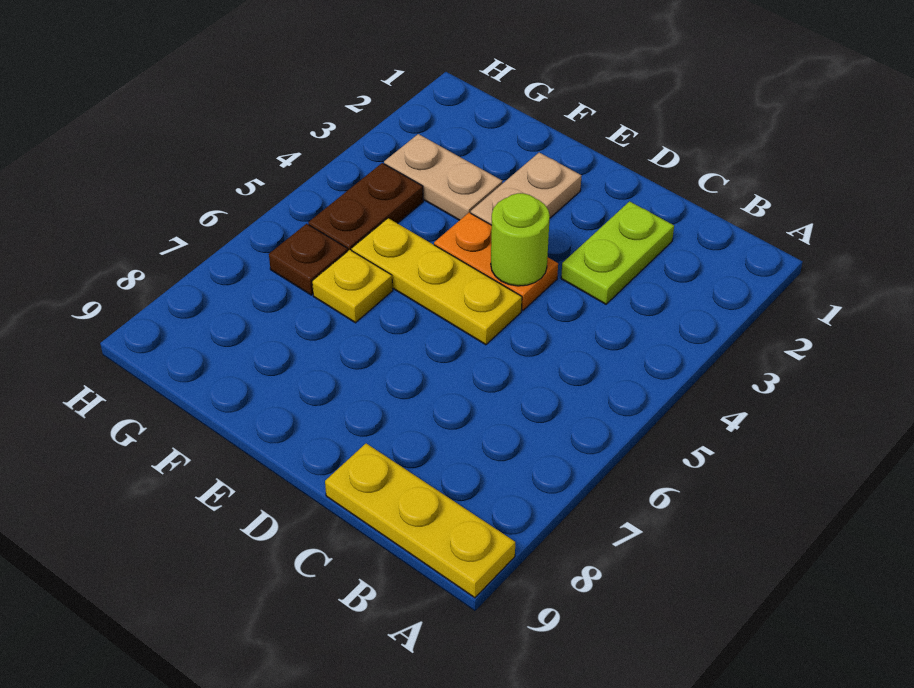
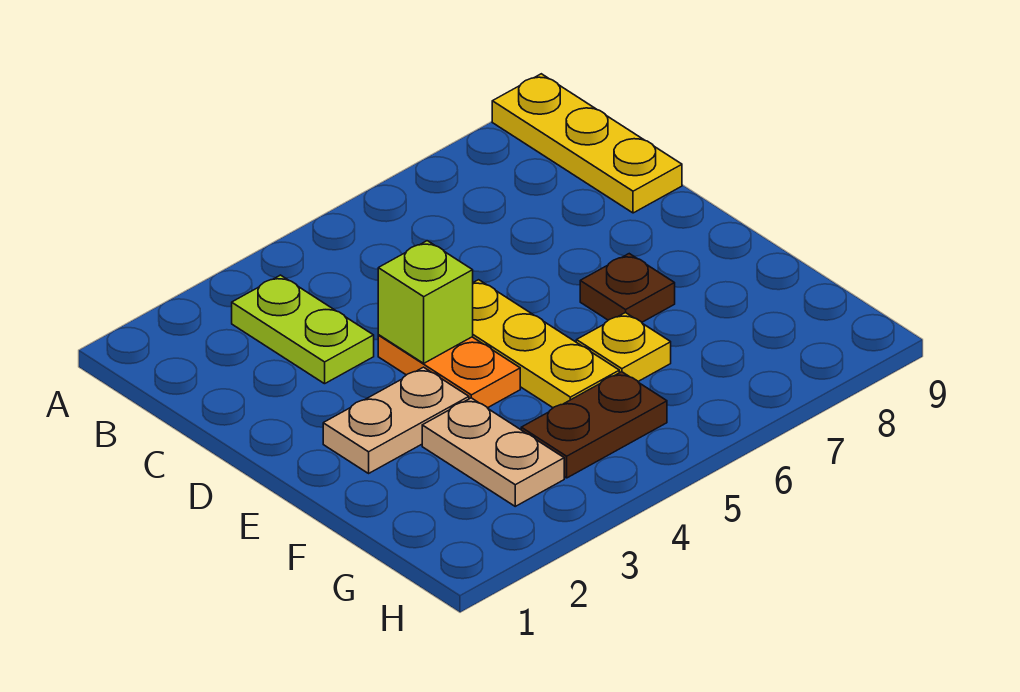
lime 1x2 plate [561,201,674,304] -> lime 1x2 plate turned to [232,275,374,384]
lime 1x1 round brick [491,193,550,286] -> lime 1x1 brick [378,241,473,363]
brown 1x1 plate [269,224,348,295] -> brown 1x1 plate moved to [580,254,675,322]

